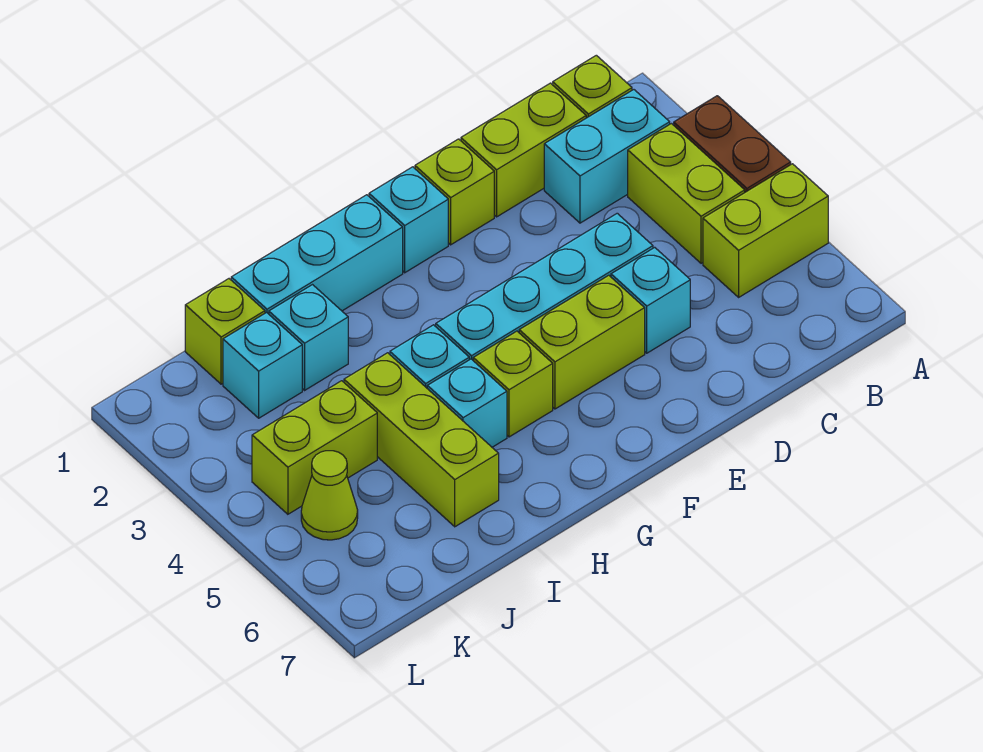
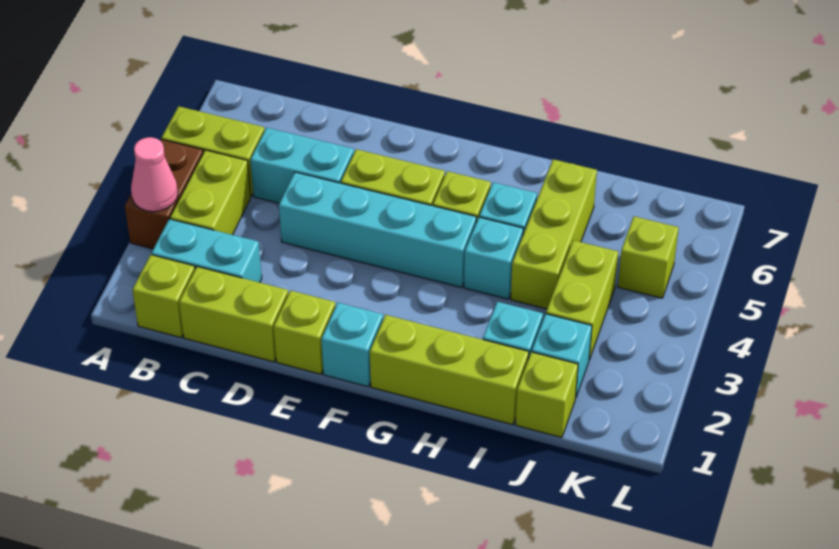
none -> pink 1x1 cone [131,137,178,212]
cyan 1x1 brick [611,247,690,353] -> cyan 1x2 brick [250,128,354,203]
cyan 1x3 brick [231,195,403,314] -> lime 1x3 brick [370,315,529,425]
lime 1x2 brick [252,381,377,514] -> lime 1x2 brick turned to [546,240,618,360]
lime 1x1 cone [301,451,358,540] -> lime 1x1 brick [618,216,679,298]

